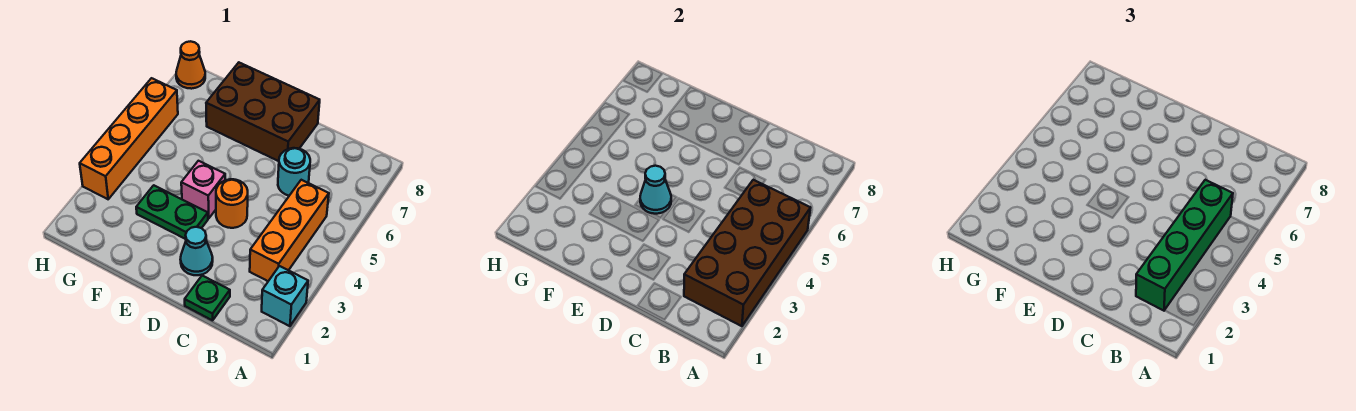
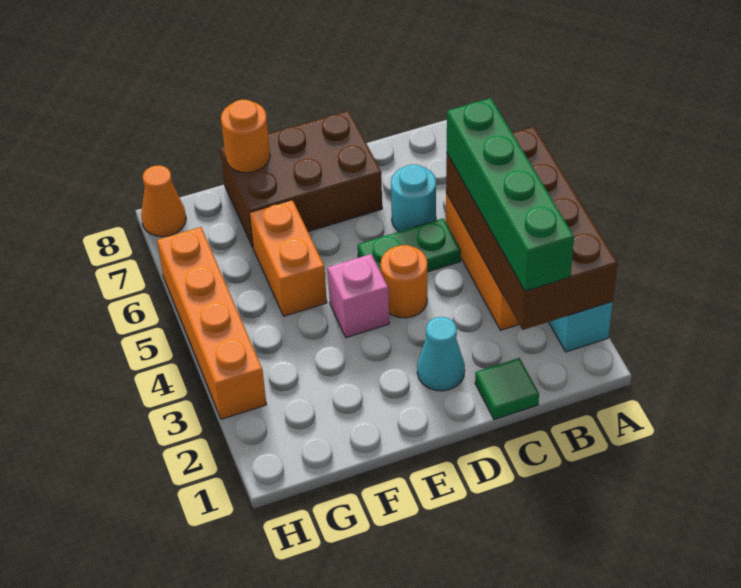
green 1x1 plate [185,276,230,320] -> green 1x1 tile [475,358,539,420]
green 1x2 plate [136,185,208,239] -> green 1x2 plate moved to [358,218,461,272]
cyan 1x1 cone [640,166,671,214] -> none
none -> orange 1x2 brick [249,200,327,316]
none -> orange 1x1 round brick [221,100,270,173]

